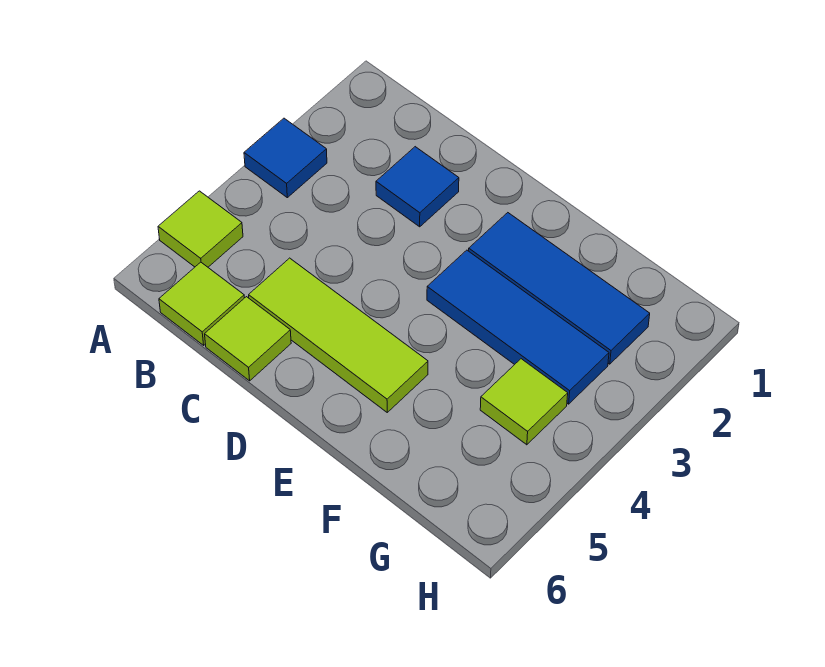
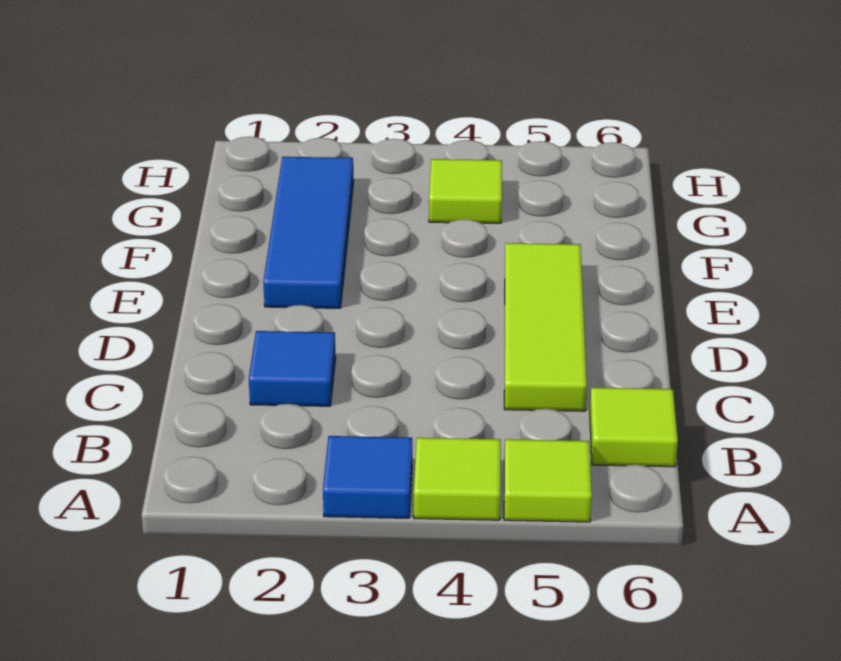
lime 1x1 tile [205,297,291,381] -> lime 1x1 tile moved to [414,438,501,520]
blue 1x3 tile [427,250,609,404] -> none

